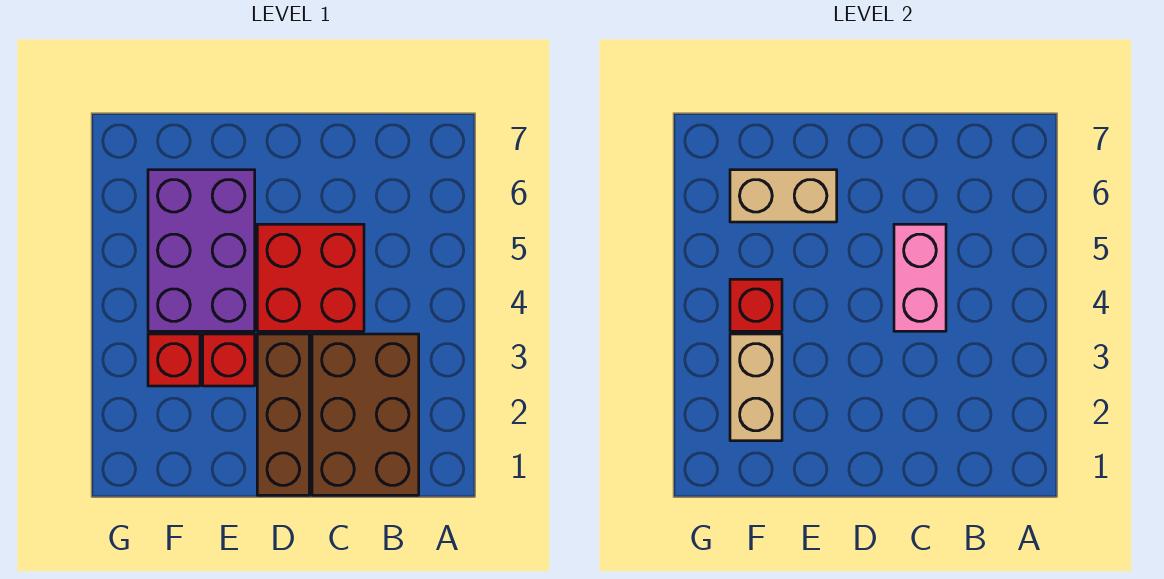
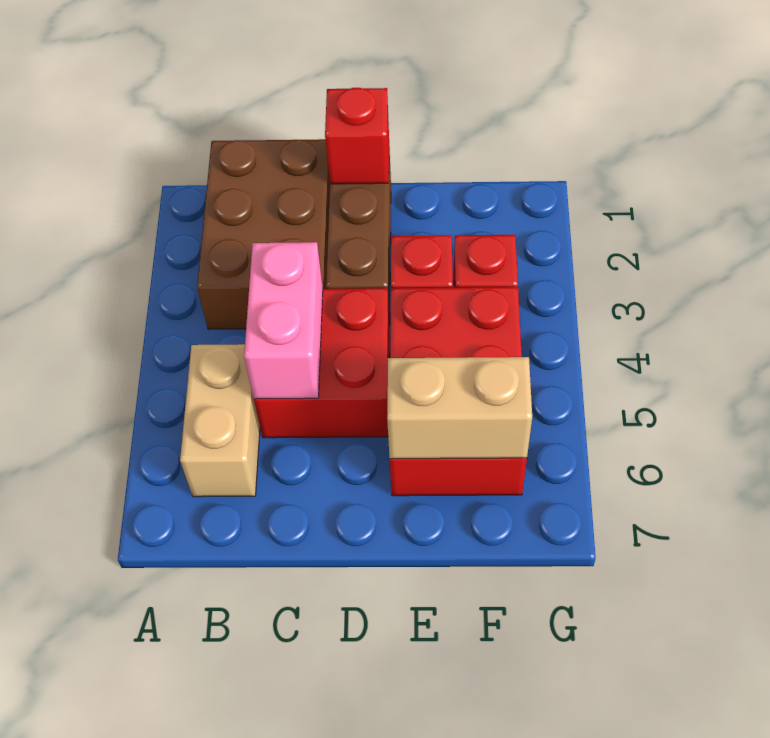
purple 2x3 brick [148,170,255,331] -> red 2x3 brick [390,287,527,496]
tan 1x2 brick [730,334,782,441] -> tan 1x2 brick moved to [180,344,260,497]
red 1x1 brick [730,279,782,331] -> red 1x1 brick moved to [325,88,389,184]

